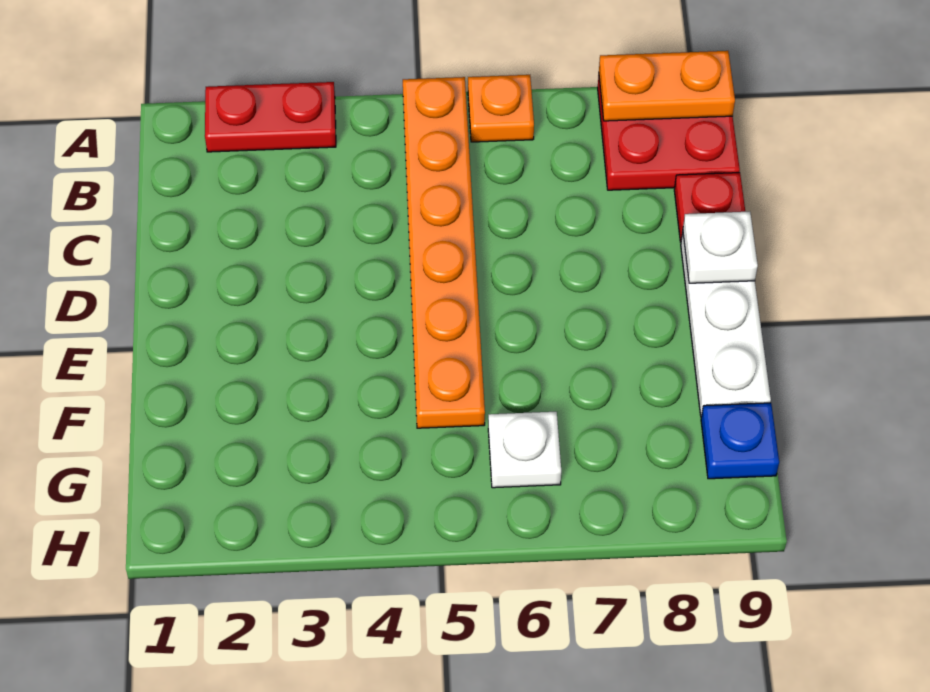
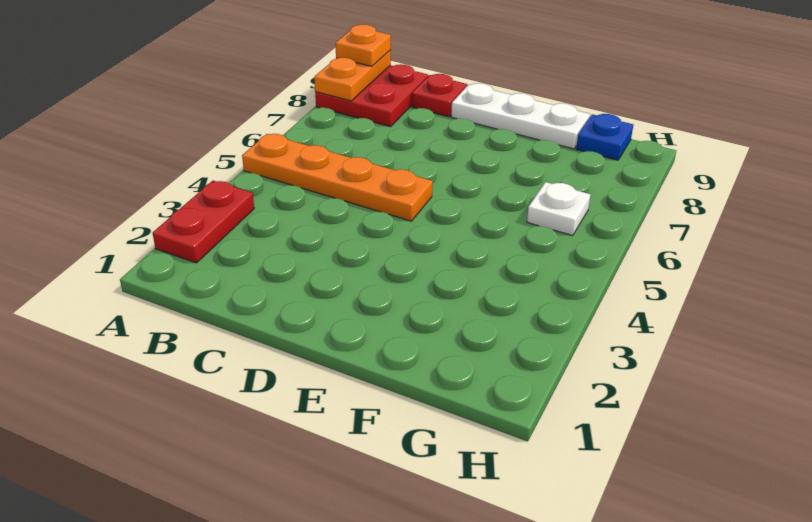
orange 1x6 plate [403,77,485,428] -> orange 1x4 plate [242,134,433,221]
orange 1x1 plate [468,75,534,142] -> orange 1x1 plate moved to [335,25,391,66]
white 1x1 plate [683,212,758,283] -> none

